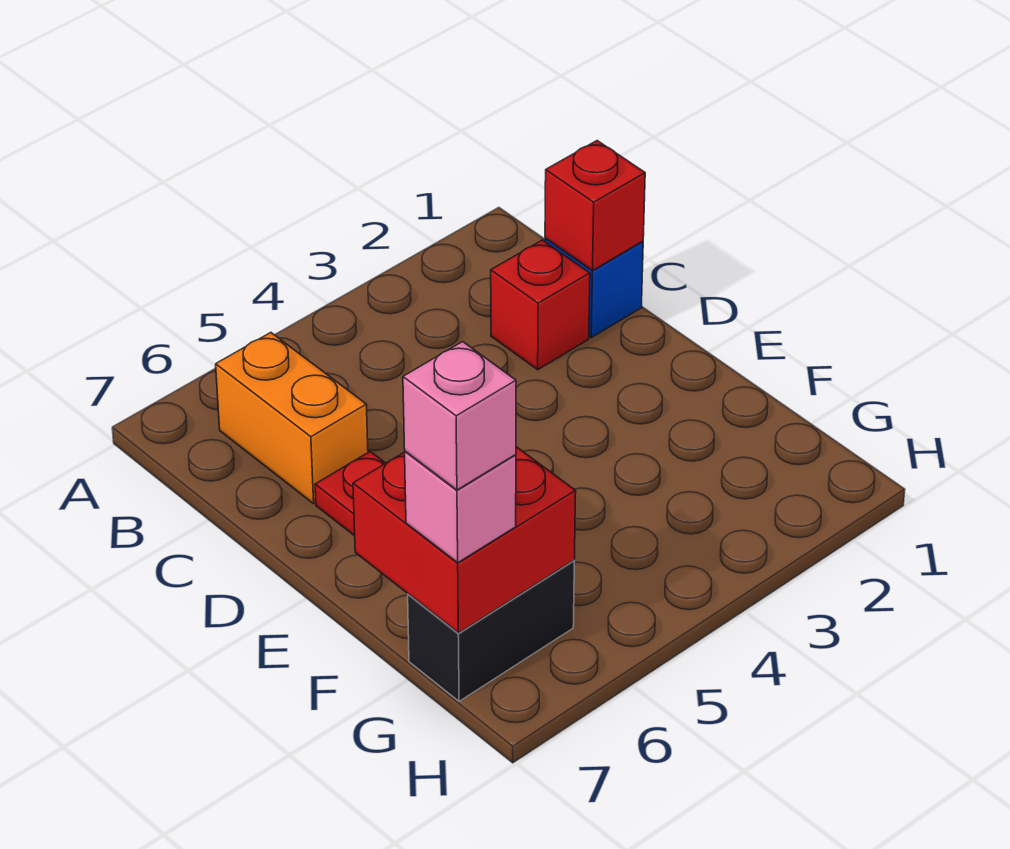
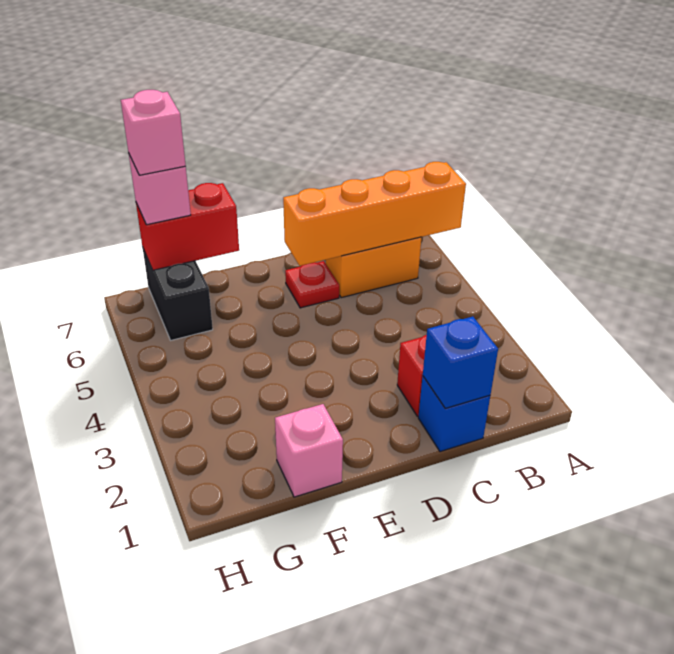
none -> orange 1x4 brick [283,162,466,266]
red 1x1 brick [545,141,645,270] -> blue 1x1 brick [423,317,498,408]
none -> pink 1x1 brick [275,404,343,497]
red 2x2 brick [353,447,576,633] -> red 1x2 brick [136,183,239,270]

